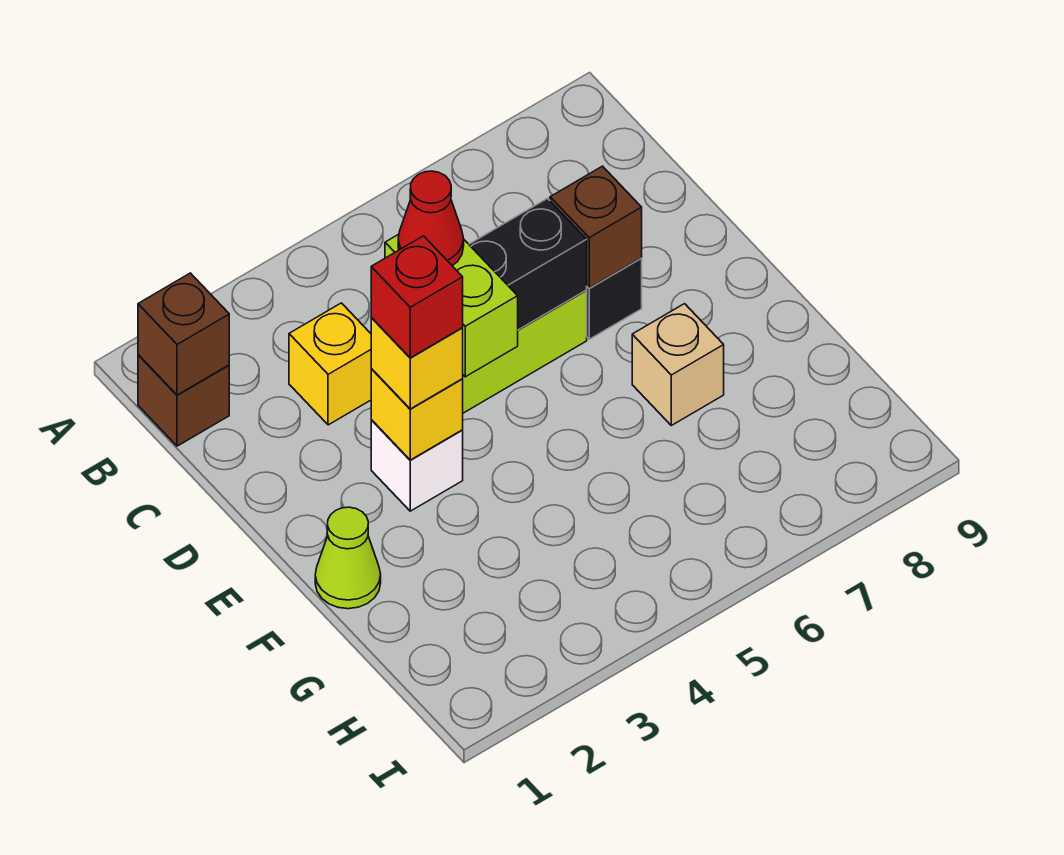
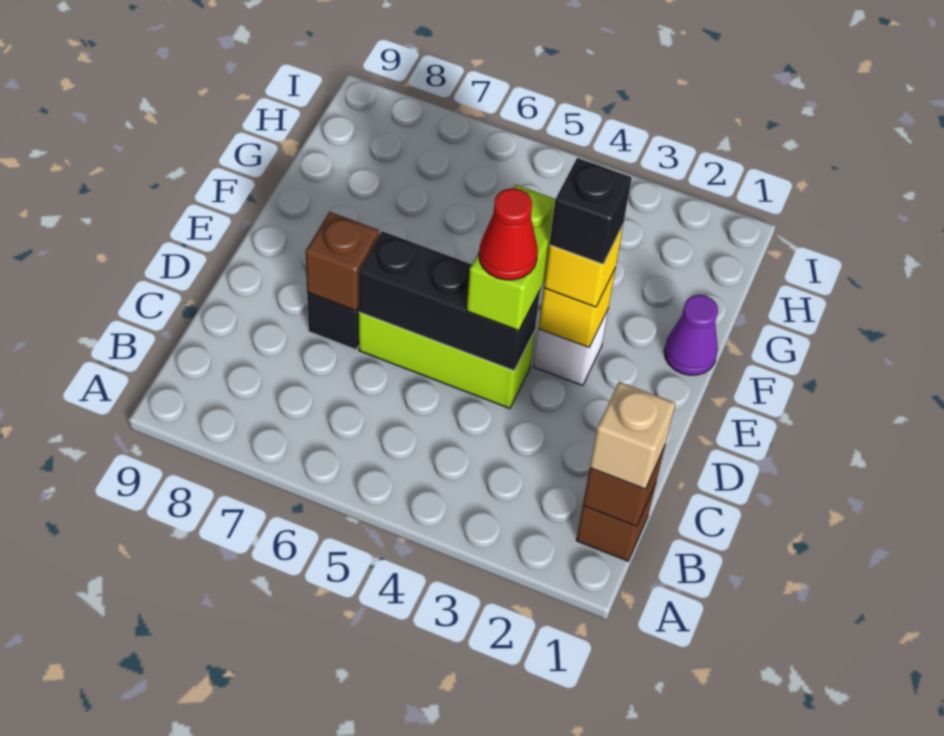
yellow 1x1 brick [289,303,371,425] -> none
red 1x1 brick [371,236,463,358] -> black 1x1 brick [550,158,632,264]
lime 1x1 cone [315,507,381,609] -> purple 1x1 cone [664,295,718,375]
tan 1x1 brick [632,304,724,425] -> tan 1x1 brick moved to [590,382,675,489]

